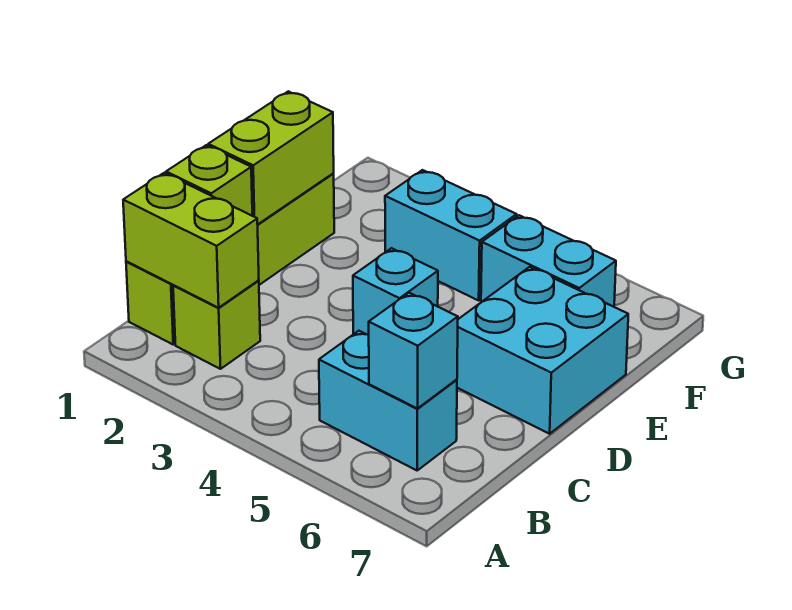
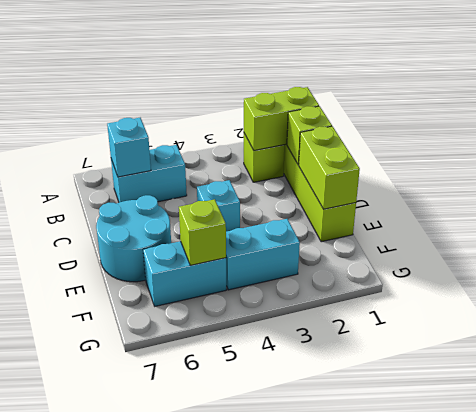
cyan 2x2 brick [457,267,628,434] -> cyan 2x2 round brick [96,195,171,282]
none -> lime 1x1 brick [179,199,226,265]

